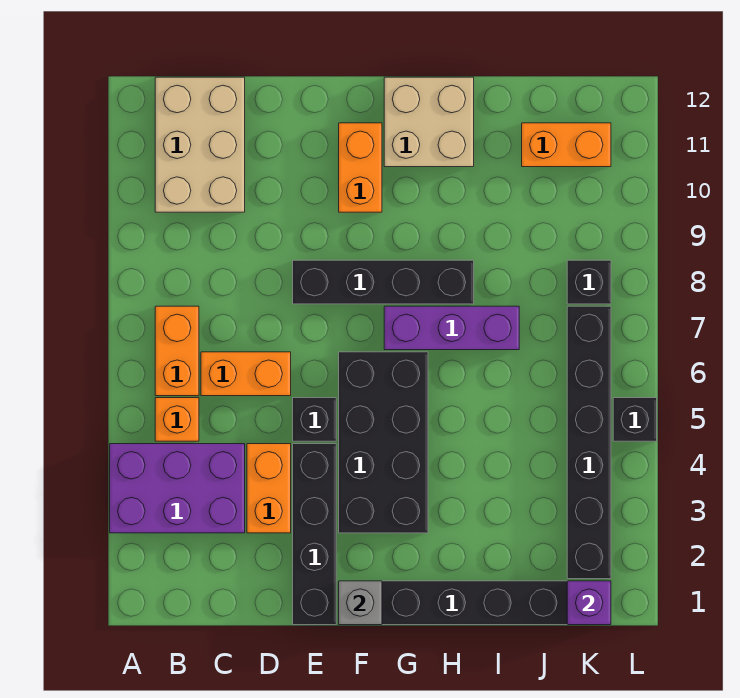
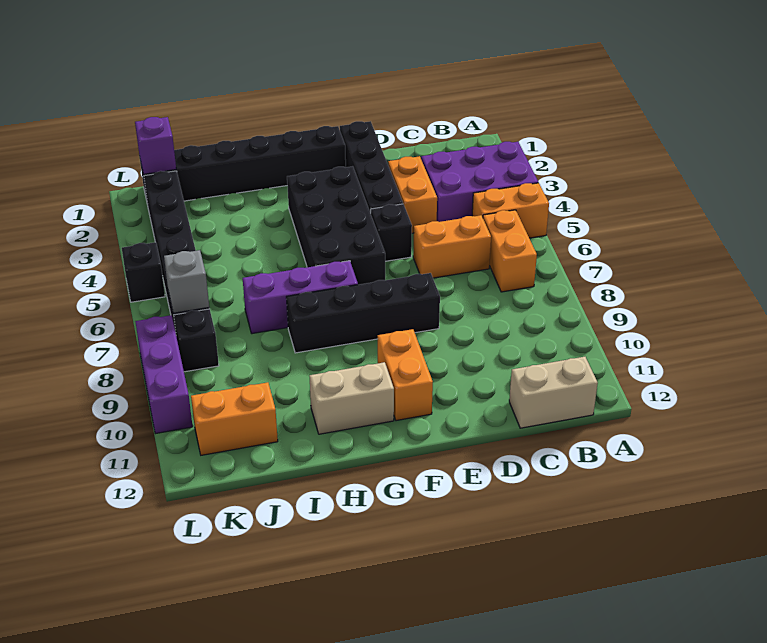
orange 1x1 brick [155,398,199,441] -> orange 1x2 brick [472,183,549,238]
tan 2x3 brick [155,77,245,212] -> tan 1x2 brick [509,357,598,428]
grey 1x1 brick [339,581,382,625] -> grey 1x1 brick moved to [164,250,209,313]
tan 2x2 brick [384,77,474,167] -> tan 1x2 brick [310,362,394,434]
none -> purple 1x3 brick [135,315,193,434]

